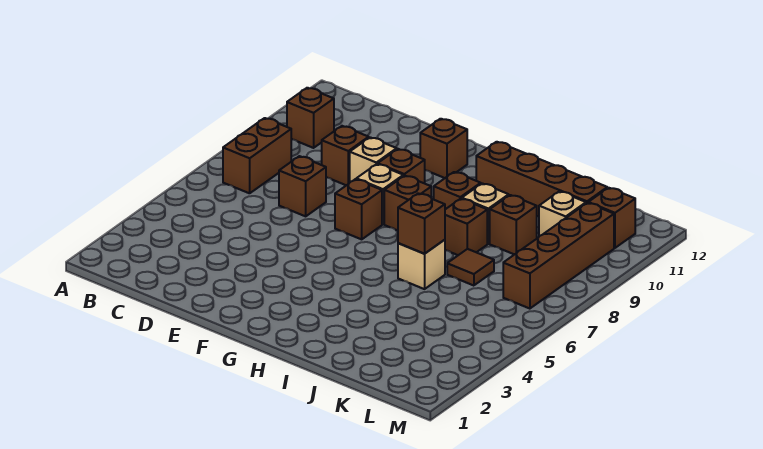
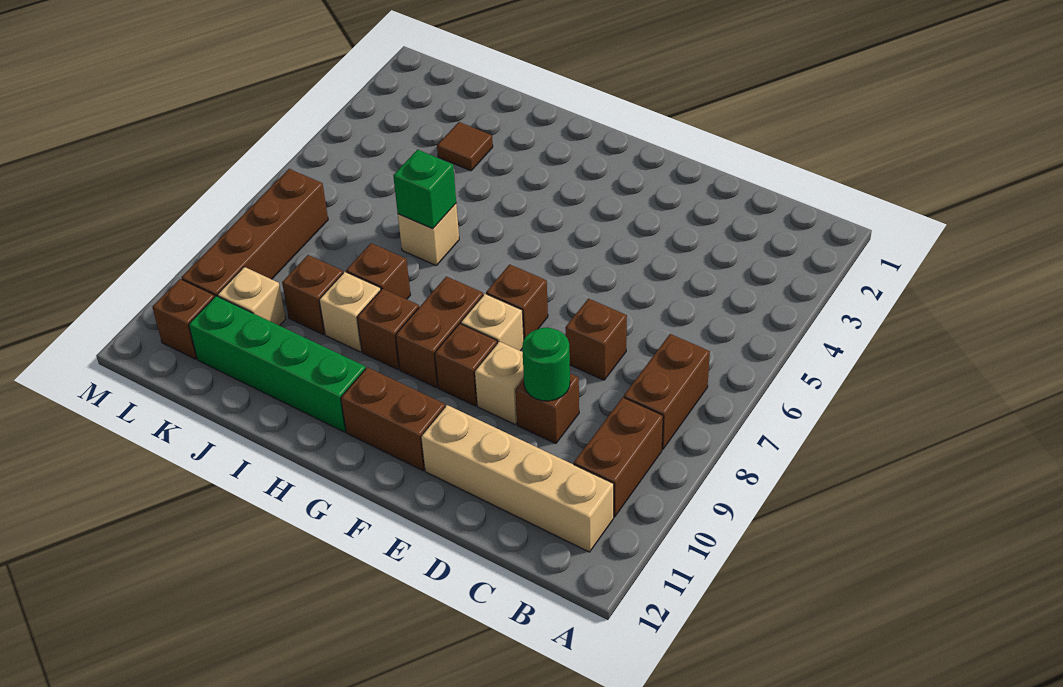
brown 1x1 brick [287,88,334,148] -> brown 1x2 brick [574,397,663,517]
none -> tan 1x4 brick [421,405,614,552]
none -> green 1x1 round brick [522,328,570,401]
brown 1x1 brick [420,119,467,178] -> brown 1x2 brick [341,367,445,470]
brown 1x1 brick [384,175,431,230] -> brown 1x2 brick [396,276,483,388]
brown 1x4 brick [476,142,607,217] -> green 1x4 brick [189,296,366,432]
brown 1x1 brick [398,193,445,254] -> green 1x1 brick [393,150,456,229]
brown 1x1 tile [447,249,494,286] -> brown 1x1 tile moved to [437,122,493,171]

